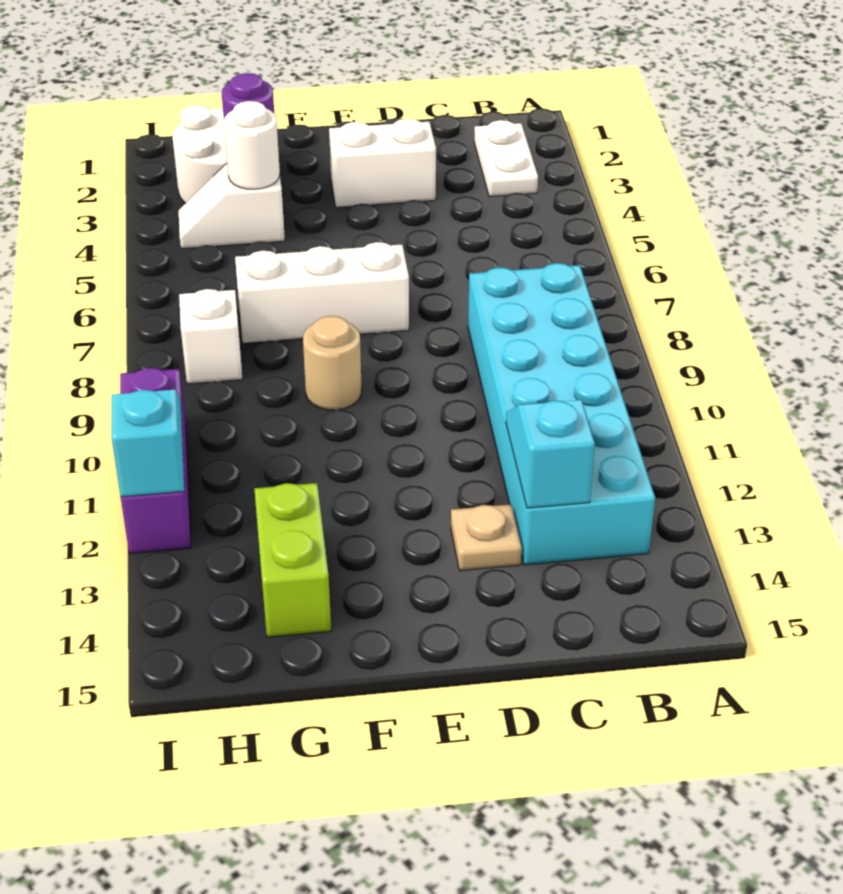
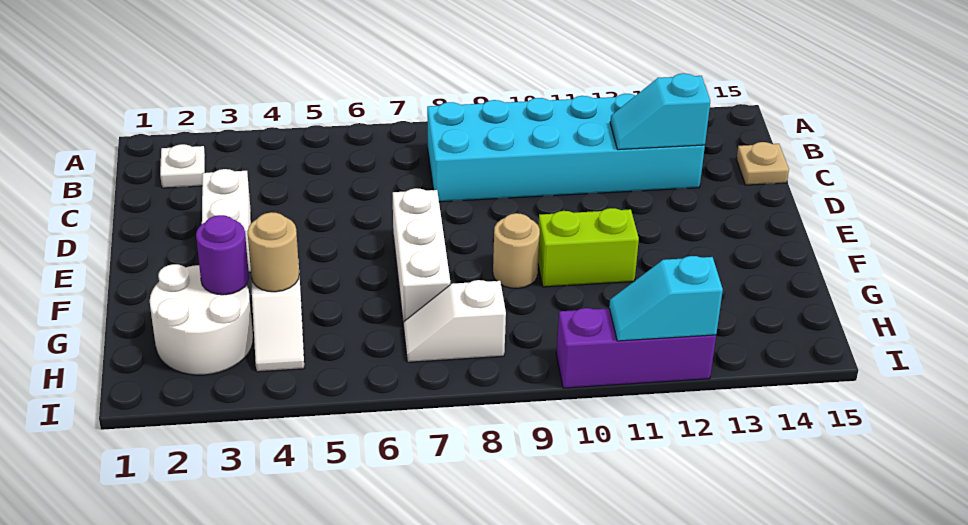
white 1x2 plate [474,120,538,197] -> white 1x1 plate [160,144,205,188]
tan 1x1 plate [451,504,522,571] -> tan 1x1 plate moved to [736,142,789,185]
white 1x1 round brick [224,101,280,189] -> tan 1x1 round brick [248,212,299,292]
lime 1x2 brick [254,483,331,637] -> lime 1x2 brick moved to [538,208,639,287]

